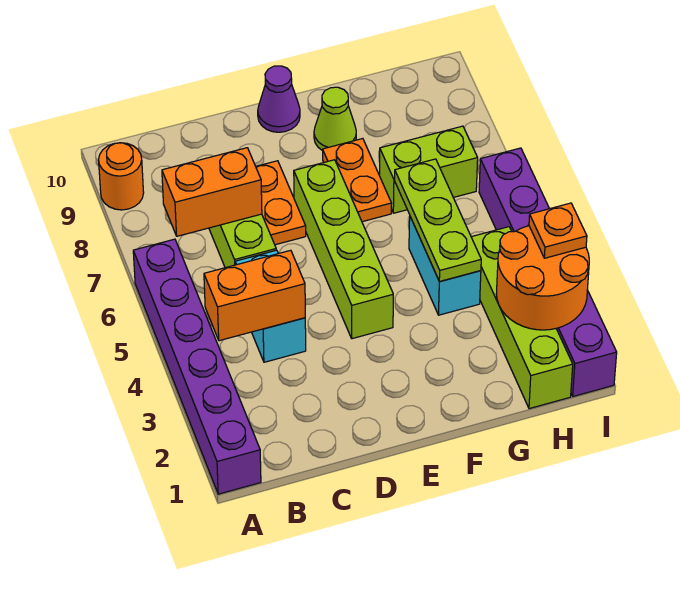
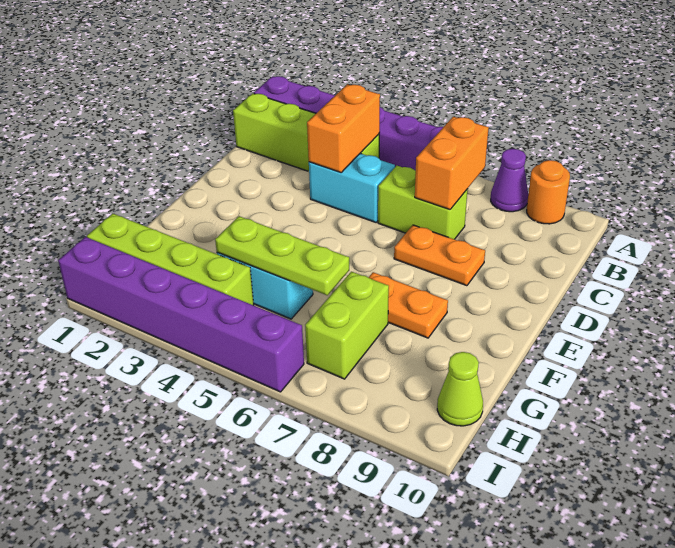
lime 1x4 brick [294,160,393,339] -> lime 1x4 brick moved to [233,93,379,171]
purple 1x1 cone [258,66,300,132] -> purple 1x1 cone moved to [491,149,528,212]
lime 1x1 cone [314,87,356,151] -> lime 1x1 cone moved to [437,352,483,426]
orange 2x2 round brick [496,226,589,330] -> none
orange 1x1 plate [529,203,587,258] -> none

